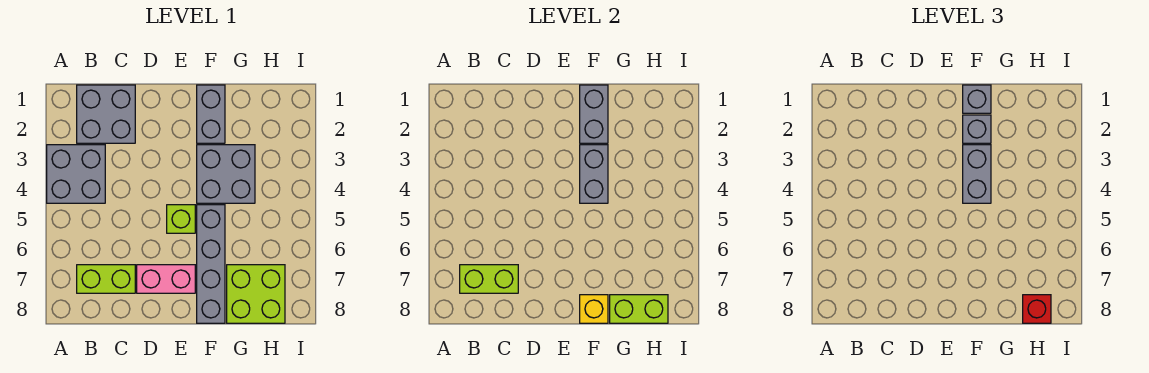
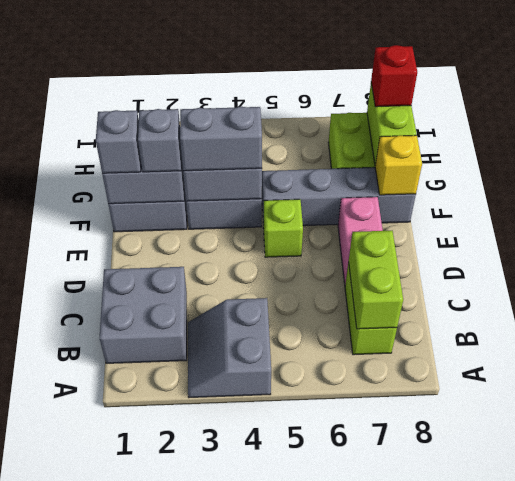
grey 2x2 brick [47,145,105,203] -> grey 2x2 slope [188,298,271,397]

